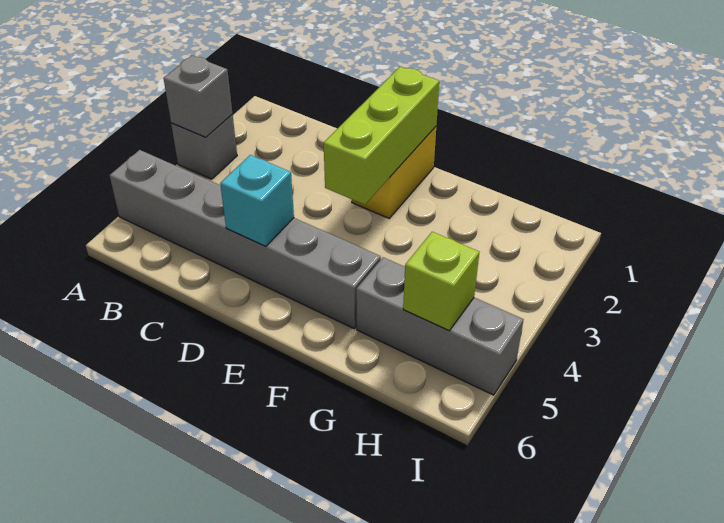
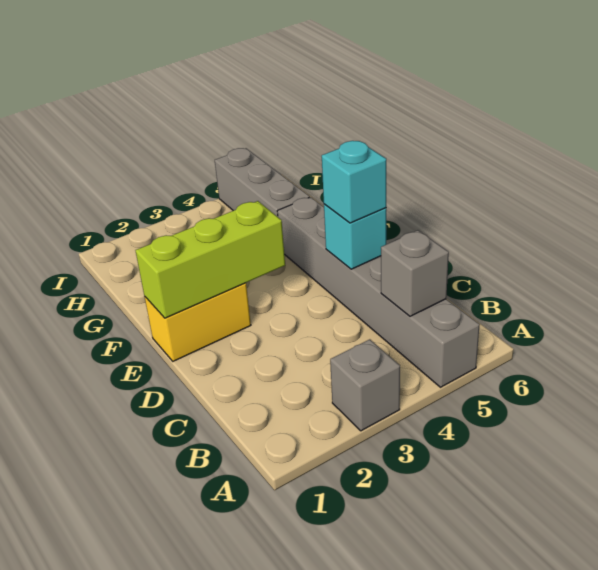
grey 1x1 brick [164,56,233,137] -> grey 1x1 brick moved to [381,230,449,316]
none -> cyan 1x1 brick [322,141,386,223]
lime 1x1 brick [403,232,479,331] -> none

